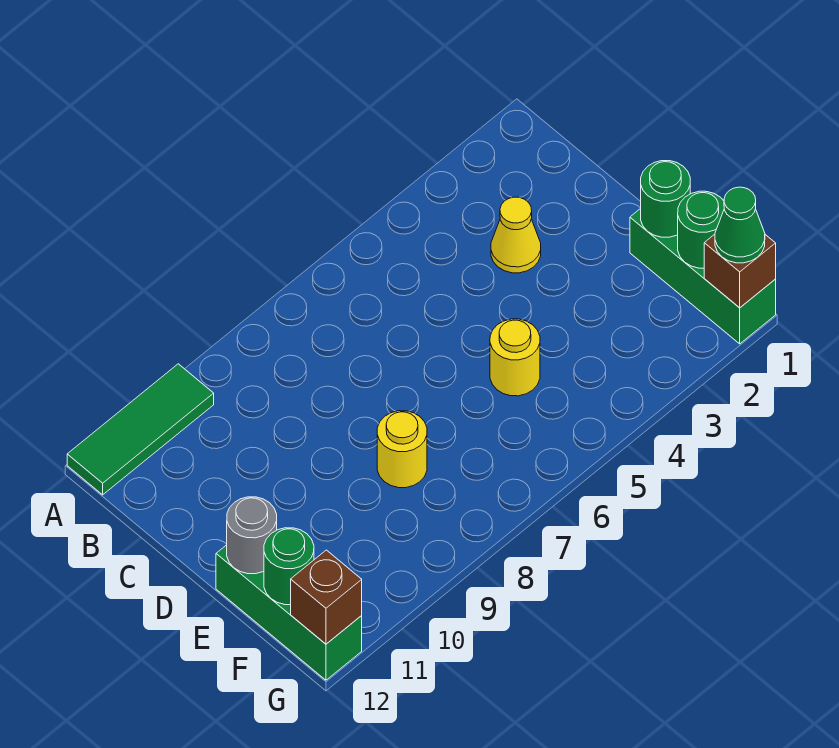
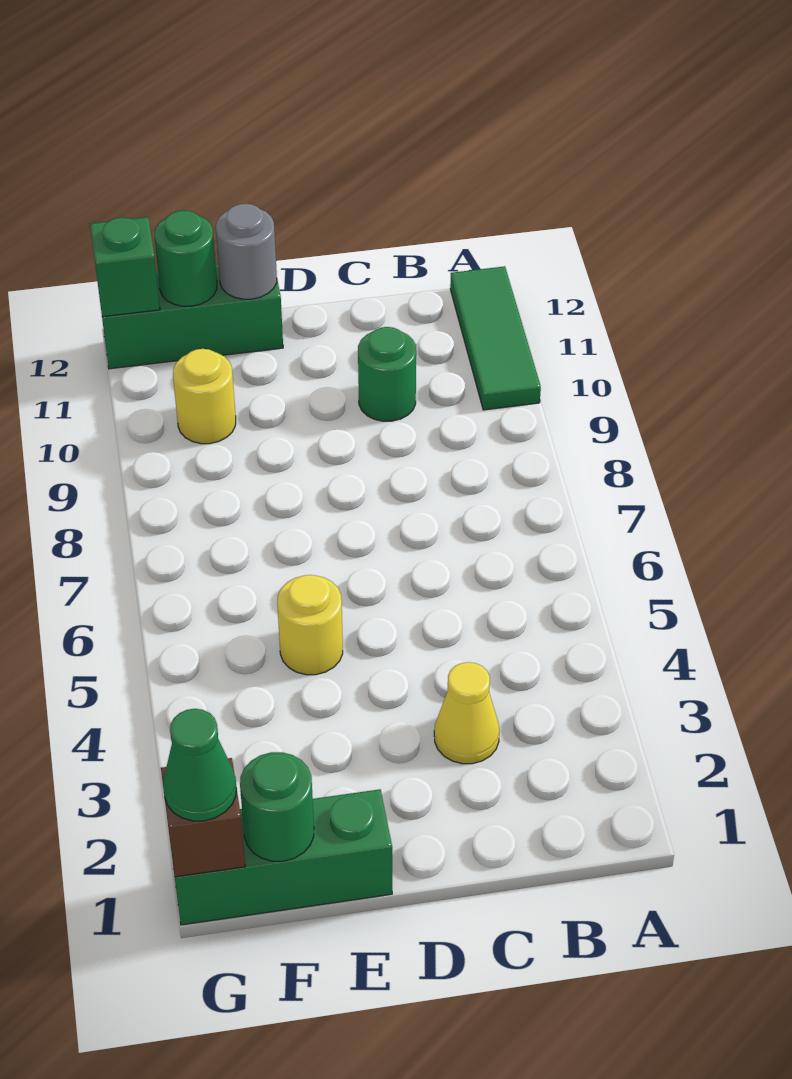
green 1x1 round brick [641,161,690,237] -> green 1x1 round brick moved to [358,327,416,421]
yellow 1x1 round brick [377,411,427,488] -> yellow 1x1 round brick moved to [173,349,236,444]
brown 1x1 brick [291,550,362,644] -> green 1x1 brick [90,217,160,317]

